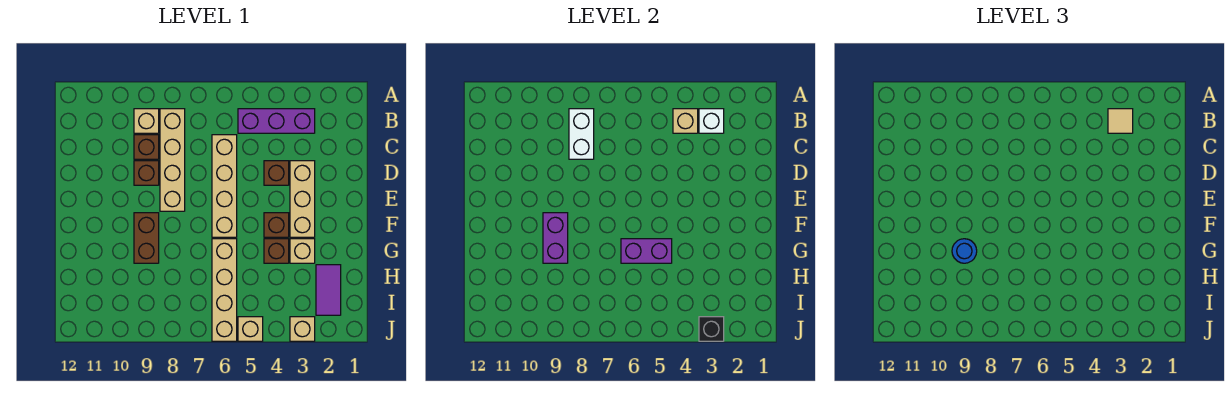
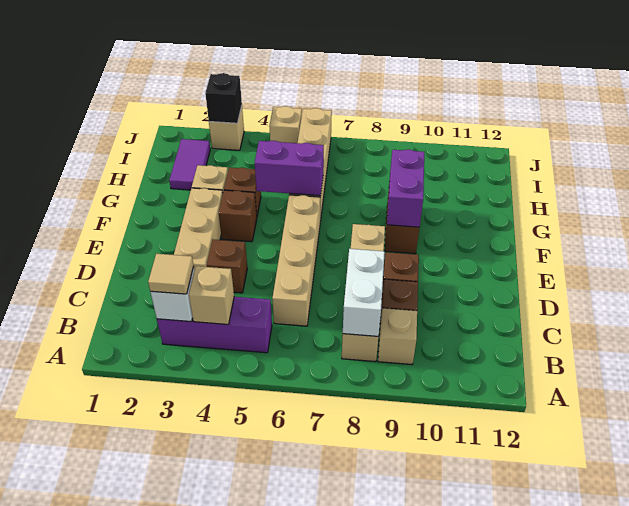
blue 1x1 round brick [952,239,977,263] -> none

